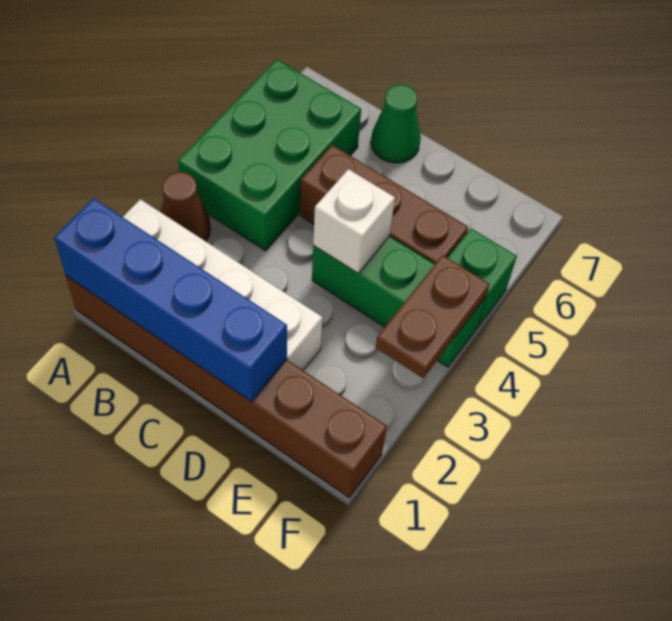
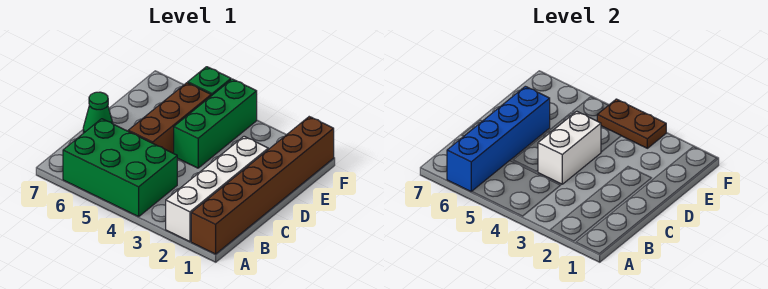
blue 1x4 brick [54,198,287,402] -> blue 1x4 brick moved to [447,86,550,192]
brown 1x1 cone [161,172,211,241] -> none
white 1x1 brick [313,169,395,273] -> white 1x2 brick [538,111,601,184]

